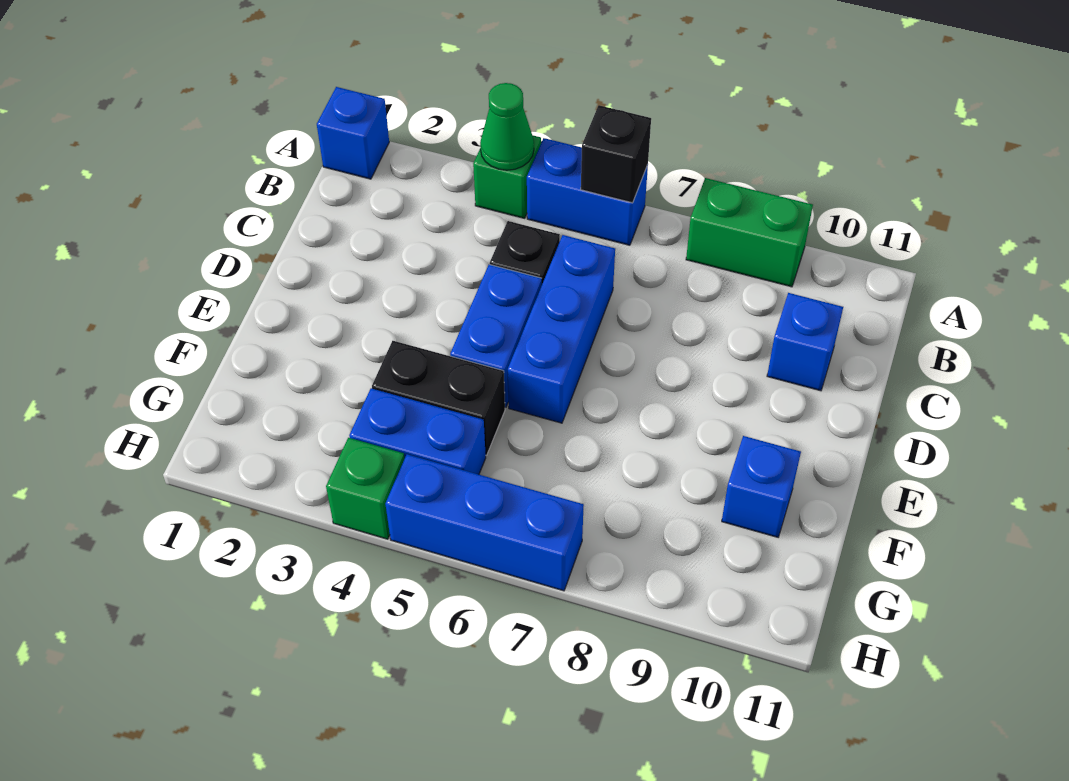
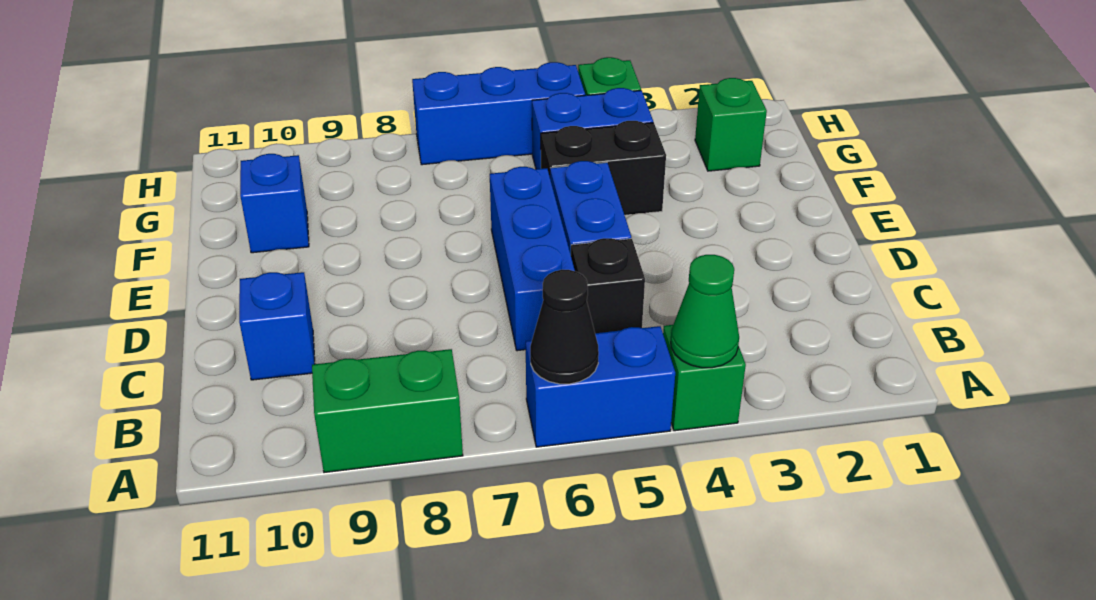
blue 1x1 brick [317,87,389,179] -> none
black 1x1 brick [581,105,651,203] -> black 1x1 cone [530,270,599,384]
none -> green 1x1 brick [695,78,767,171]

